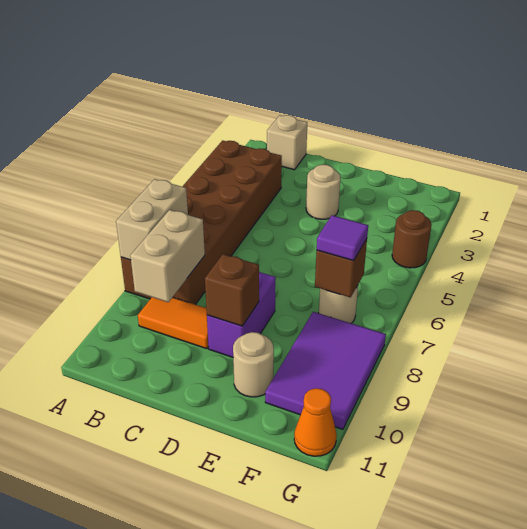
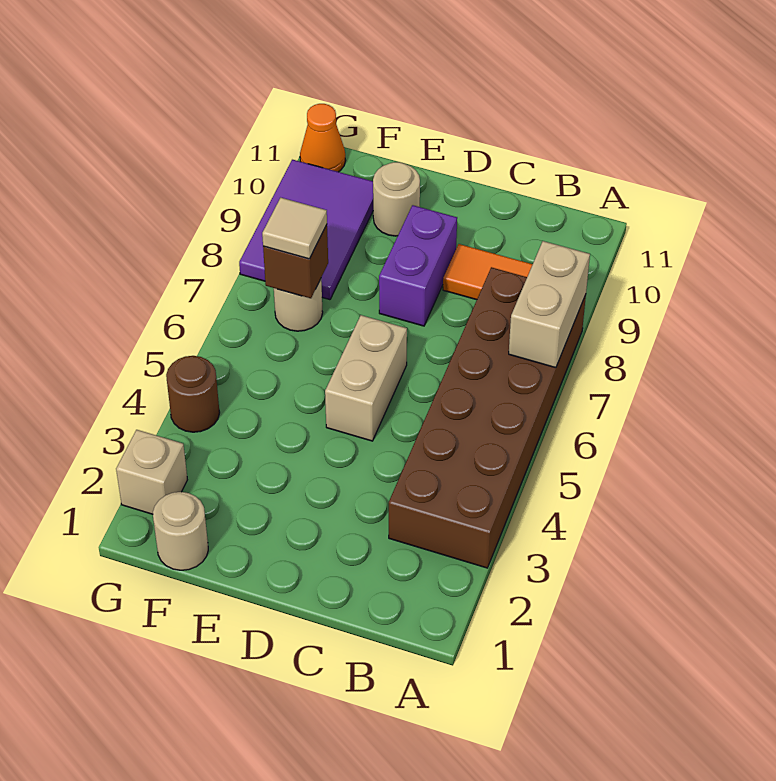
tan 1x1 brick [267,115,307,170] -> tan 1x1 brick moved to [116,430,187,514]
tan 1x2 brick [130,210,205,302] -> tan 1x2 brick moved to [325,315,407,441]
tan 1x1 round brick [306,165,340,219] -> tan 1x1 round brick moved to [153,492,208,570]
brown 1x1 brick [205,254,259,326] -> none
purple 1x1 tile [317,215,368,261] -> tan 1x1 tile [262,198,327,259]

